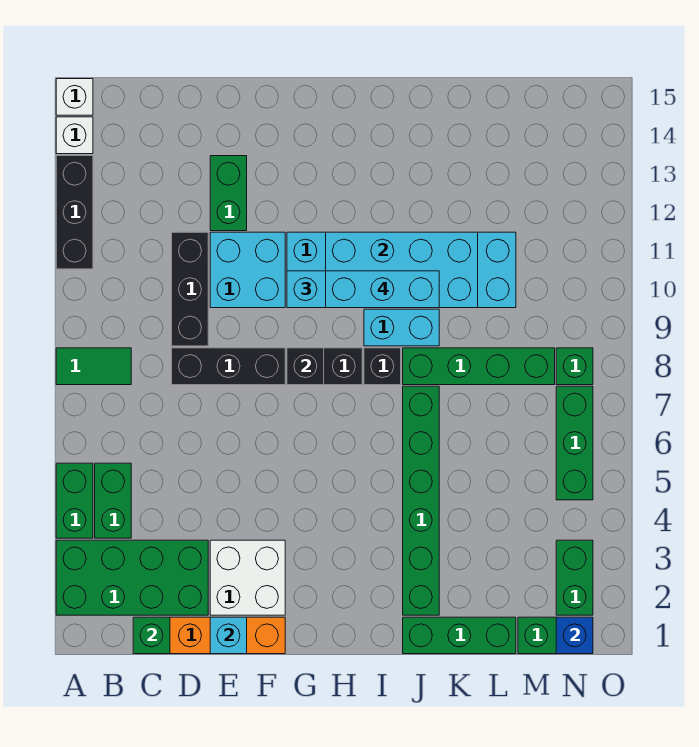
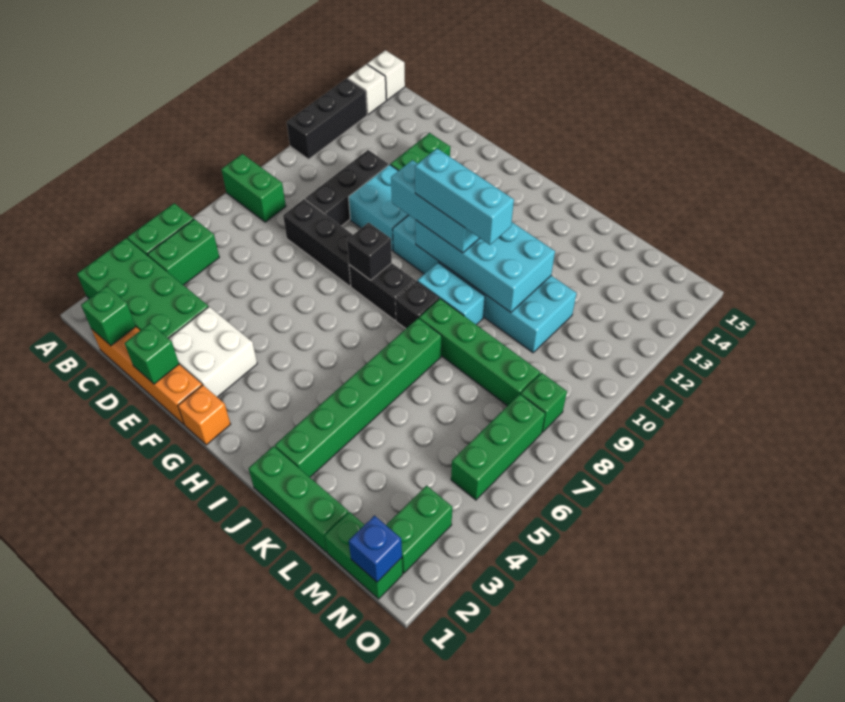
green 1x2 tile [56,348,131,385] -> green 1x2 brick [221,154,286,222]
cyan 1x1 brick [210,617,247,654] -> green 1x1 brick [125,323,179,384]
none -> orange 1x1 brick [178,385,231,445]

